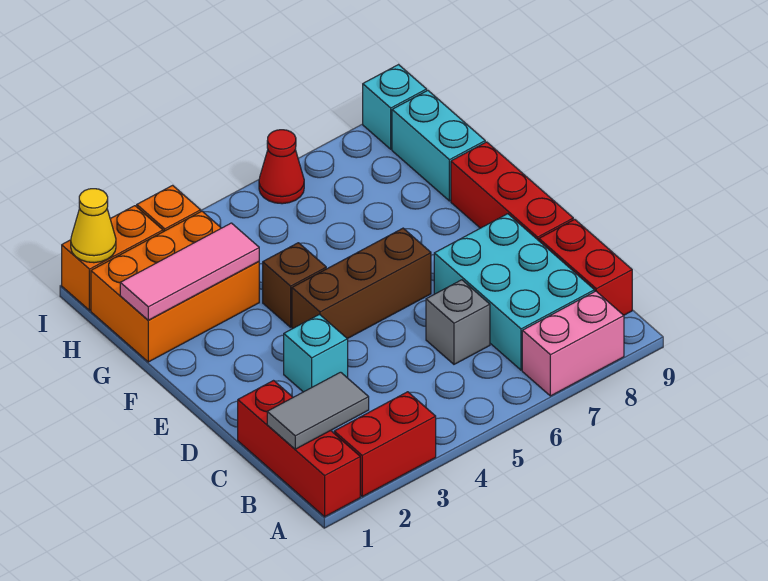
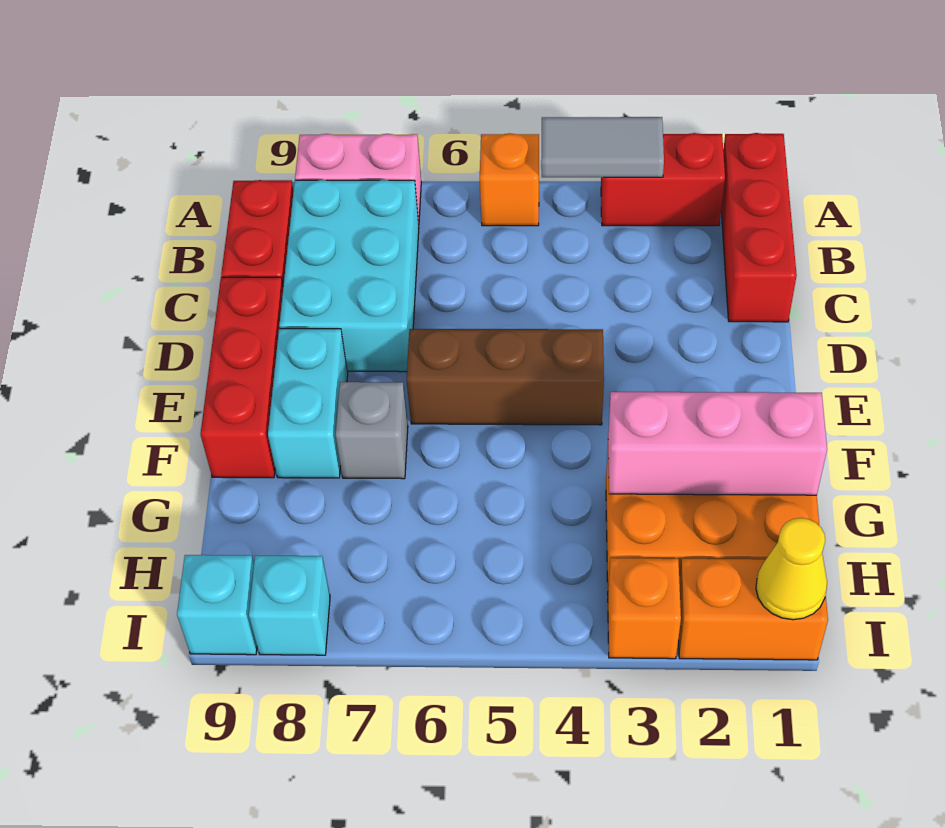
none -> orange 1x1 brick [480,133,539,226]
grey 1x2 tile [267,372,369,449] -> grey 1x2 tile moved to [541,117,664,177]
grey 1x1 brick [426,280,490,364] -> grey 1x1 brick moved to [336,382,408,479]
cyan 1x1 brick [284,314,348,392] -> cyan 1x1 brick moved to [249,556,330,655]
brown 1x1 brick [263,243,326,327] -> none
pink 1x3 tile [120,223,259,320] -> pink 1x3 brick [608,392,827,495]
cyan 1x2 brick [392,90,485,201] -> cyan 1x2 brick moved to [268,329,348,478]
red 1x1 cone [259,130,304,204] -> none

